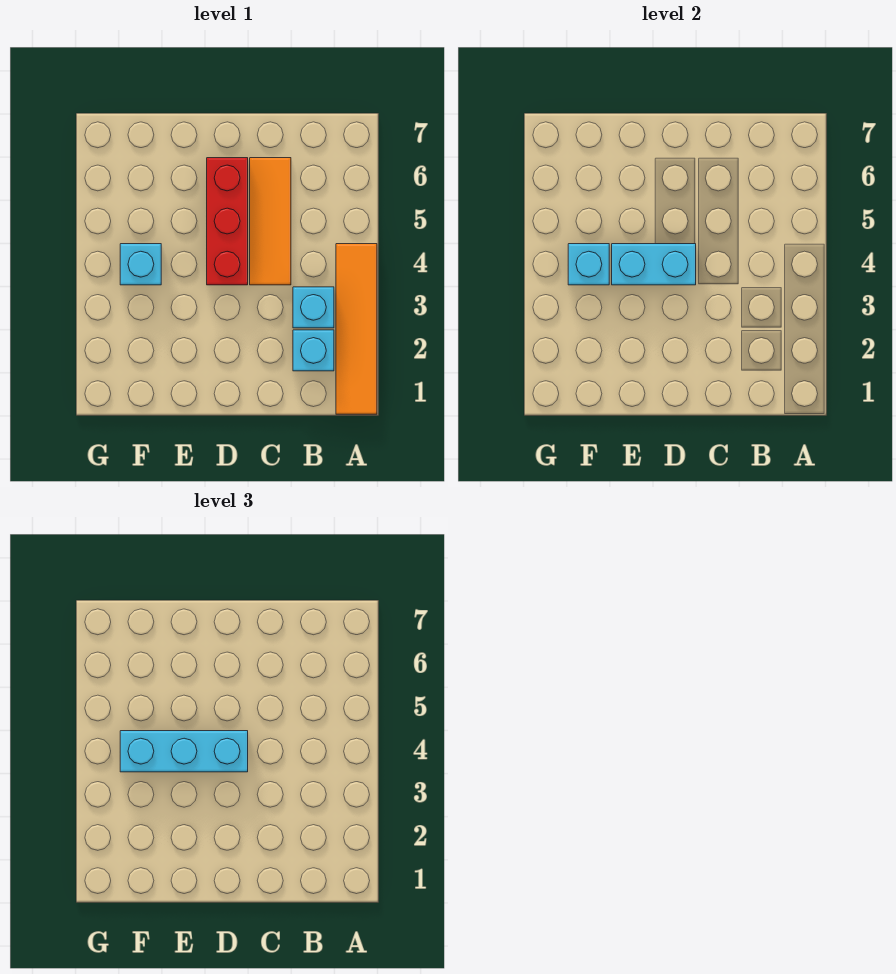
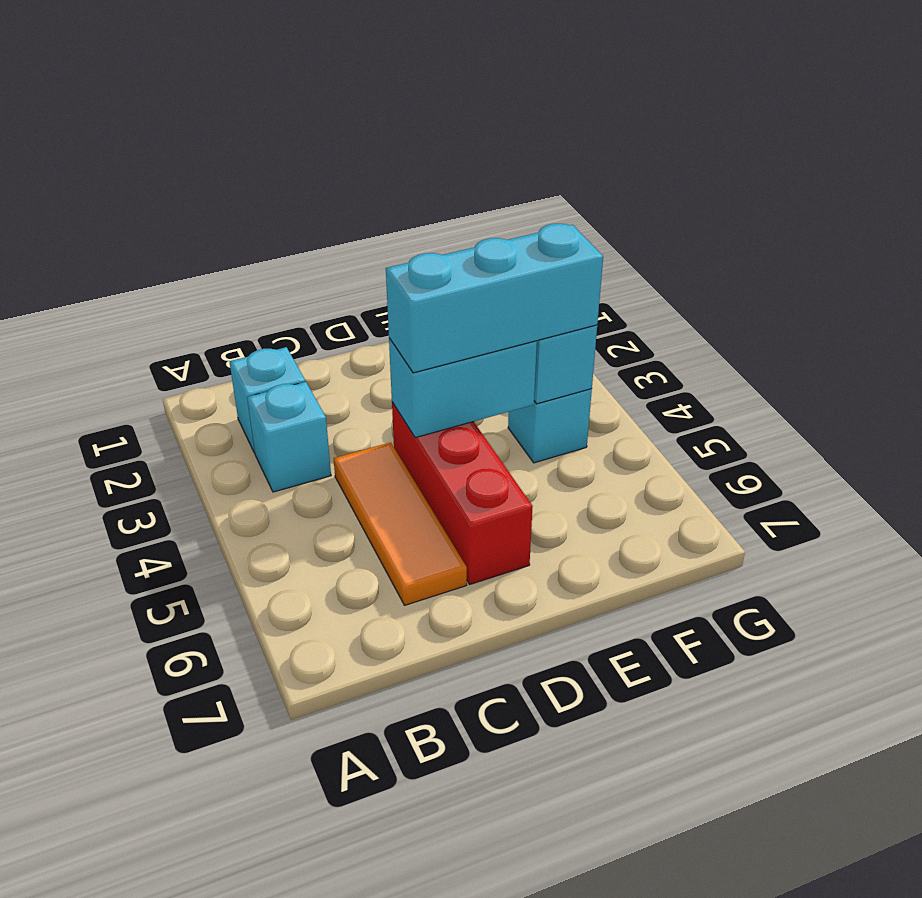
orange 1x4 tile [336,244,377,414] -> none

